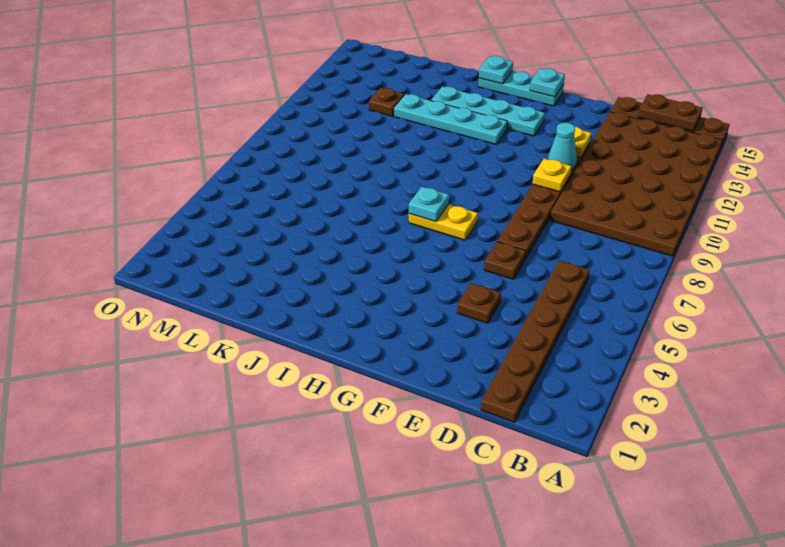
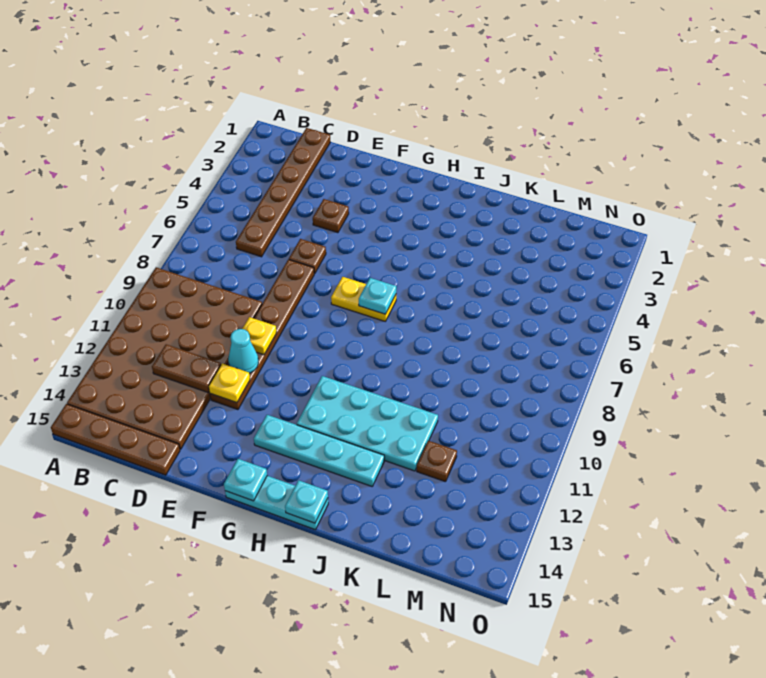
brown 1x2 plate [638,94,702,131] -> brown 1x2 plate moved to [152,344,221,392]
cyan 1x4 plate [394,94,507,145] -> cyan 2x4 plate [297,376,438,471]

